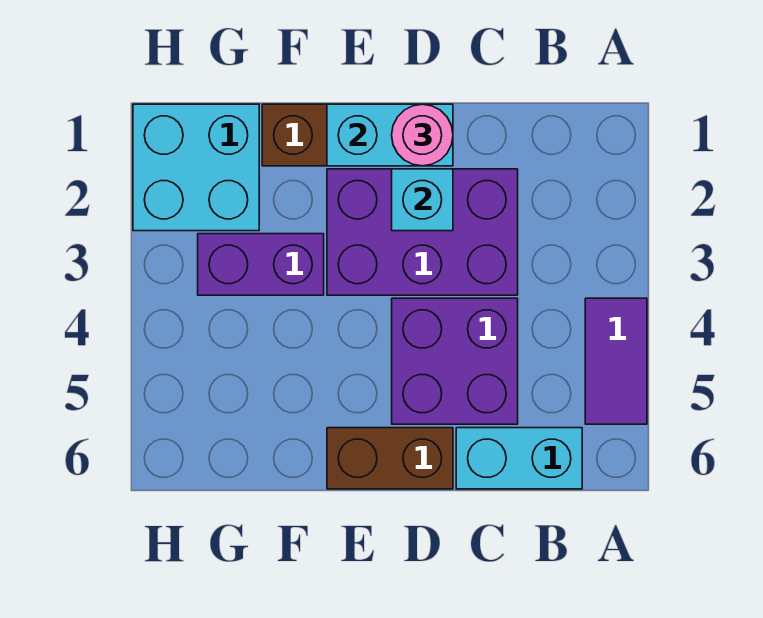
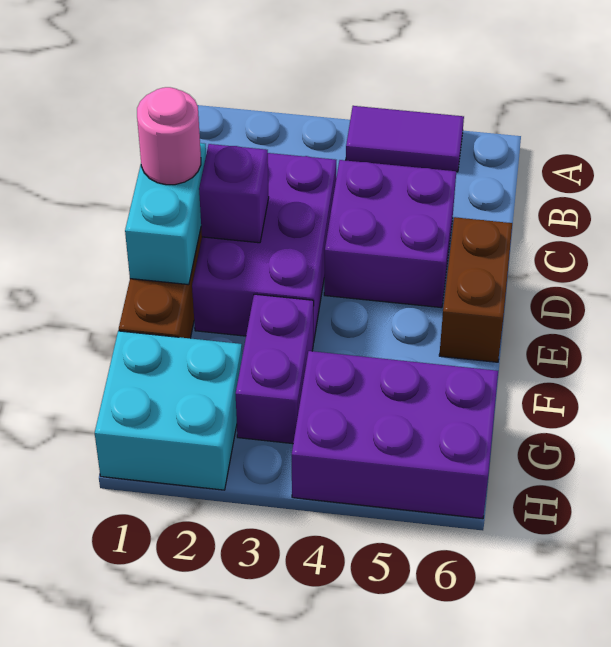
cyan 1x2 brick [456,428,582,489] -> none
cyan 1x1 brick [392,169,453,231] -> purple 1x1 brick [199,144,269,243]
none -> purple 2x3 brick [292,351,498,519]

